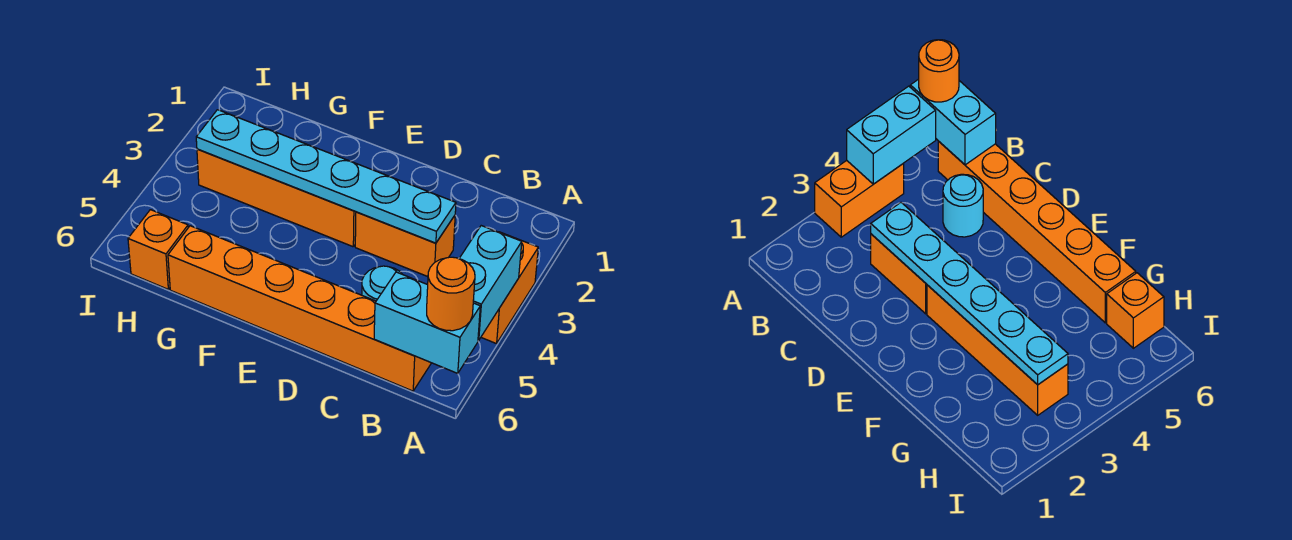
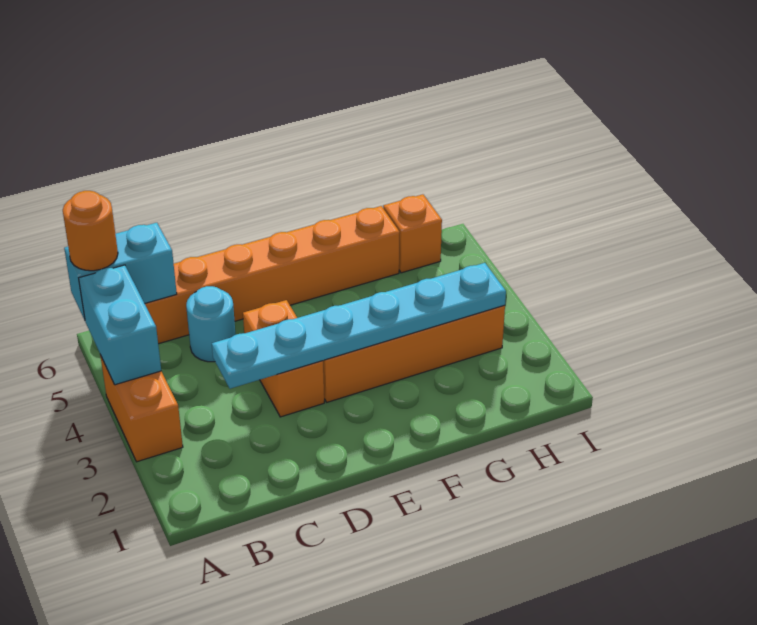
orange 1x2 brick [355,212,455,277] -> orange 1x2 brick turned to [243,300,324,417]

